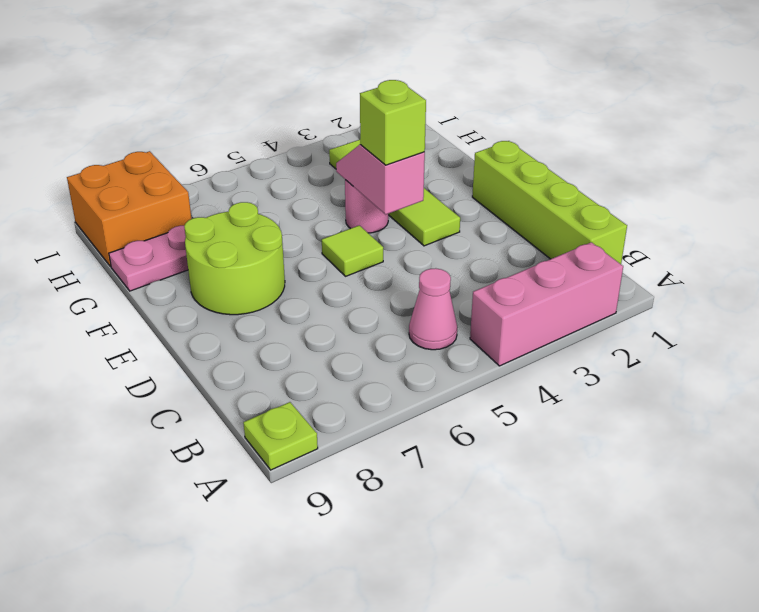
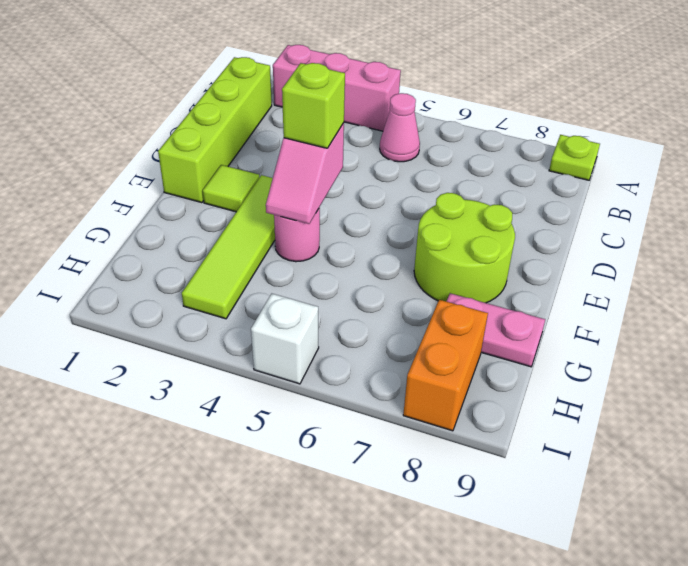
lime 1x1 tile [322,225,383,276] -> lime 1x1 tile moved to [203,165,260,212]
orange 2x2 brick [67,151,191,267] -> orange 1x2 brick [403,300,488,431]
none -> white 1x1 brick [251,294,319,384]

